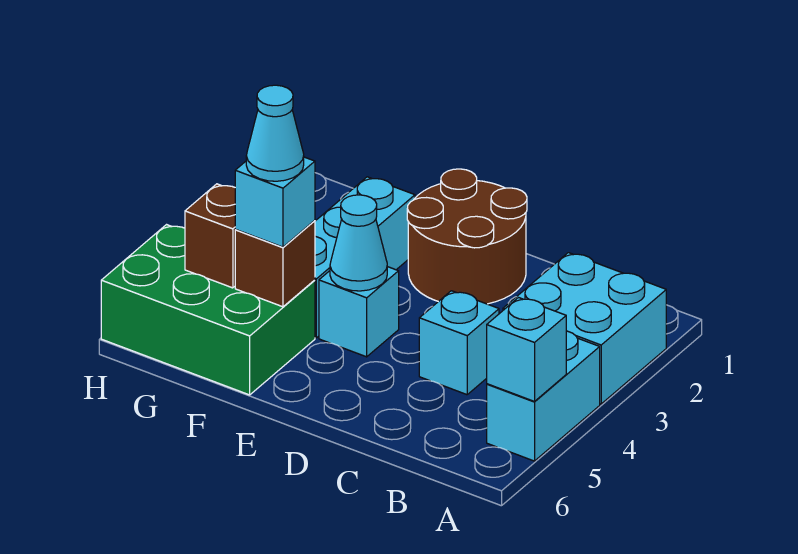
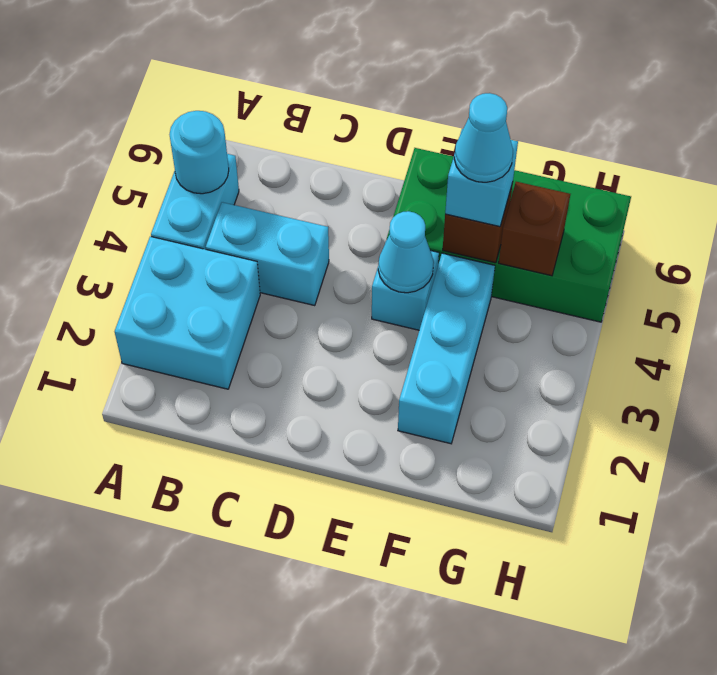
cyan 1x1 brick [487,298,566,401] -> cyan 1x1 round brick [169,111,229,194]
cyan 1x1 brick [419,291,499,395] -> cyan 1x2 brick [206,202,329,306]
brown 2x2 round brick [407,169,527,304] -> none
green 2x3 brick [101,225,315,395] -> green 2x4 brick [387,148,631,322]

